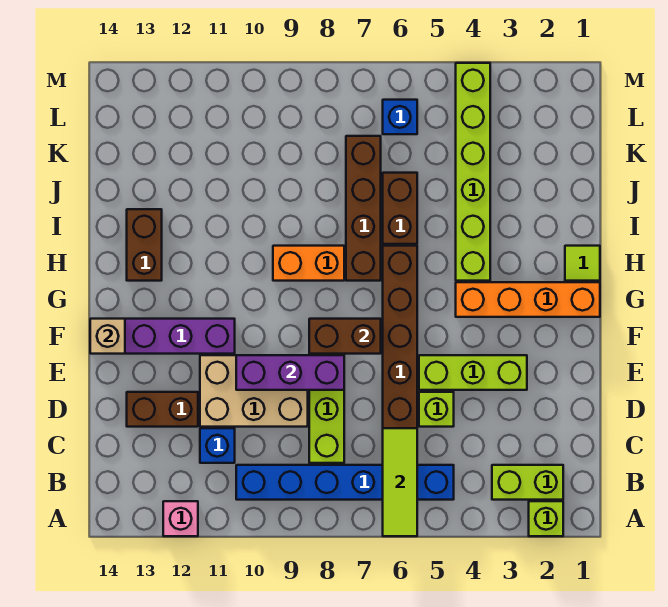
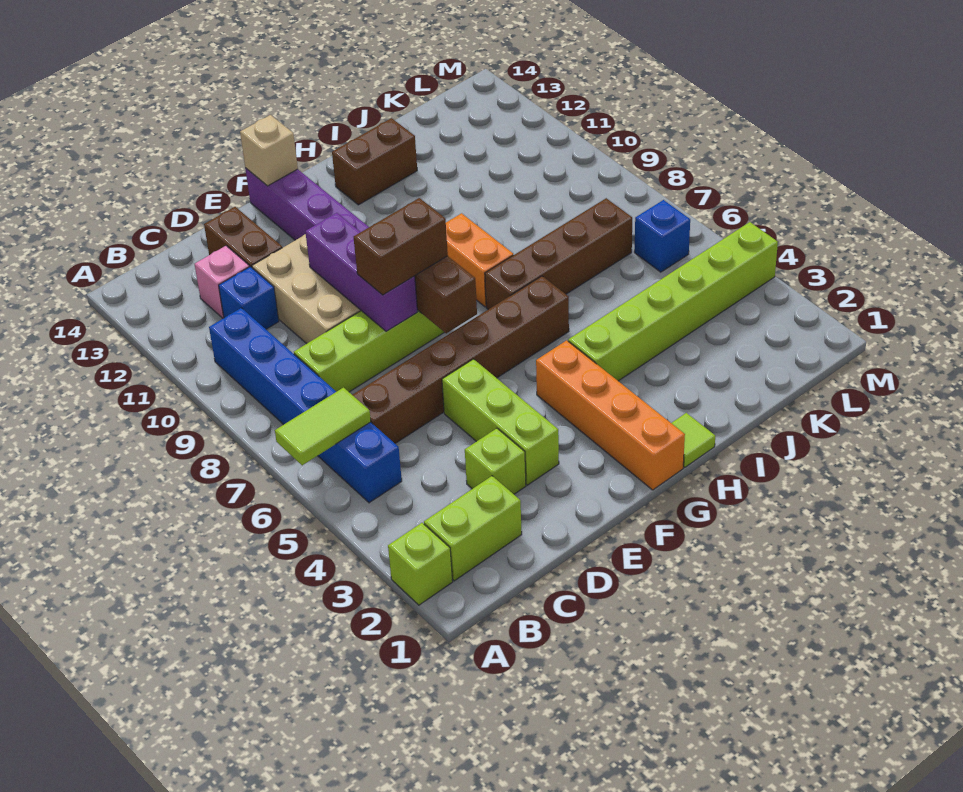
lime 1x3 tile [383,428,417,536] -> lime 1x2 tile [275,388,371,465]
pink 1x1 brick [163,501,198,536] -> pink 1x1 brick moved to [195,246,249,318]
lime 1x2 brick [492,465,563,500] -> lime 1x2 brick turned to [424,476,522,581]
lime 1x1 brick [419,392,454,427] -> lime 1x1 brick moved to [465,428,526,494]
brown 1x2 brick [383,173,417,244] -> brown 1x2 brick moved to [354,198,448,295]

